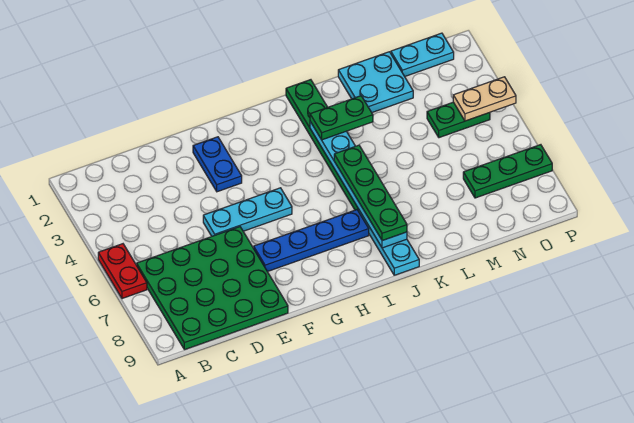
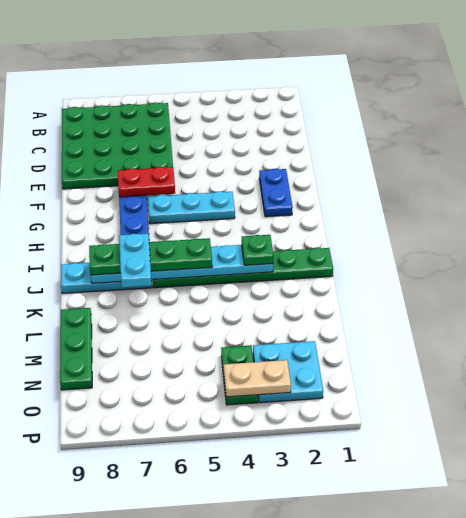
red 1x2 plate [98,244,147,299] -> red 1x2 plate moved to [118,167,175,197]
cyan 1x3 plate [203,188,292,236] -> cyan 1x3 plate turned to [148,191,235,224]
blue 1x2 plate [193,137,242,192] -> blue 1x2 plate turned to [259,169,293,217]
green 1x2 plate [310,96,373,140] -> green 1x1 plate [242,235,274,265]
cyan 2x2 plate [338,52,413,112] -> cyan 2x2 plate moved to [253,341,323,403]
cyan 1x2 plate [391,33,454,76] -> cyan 1x2 plate moved to [119,234,152,288]
green 1x3 plate [463,145,552,198] -> green 1x3 plate moved to [60,308,92,390]
tan 1x2 plate [453,77,516,121] -> tan 1x2 plate turned to [224,360,291,397]

